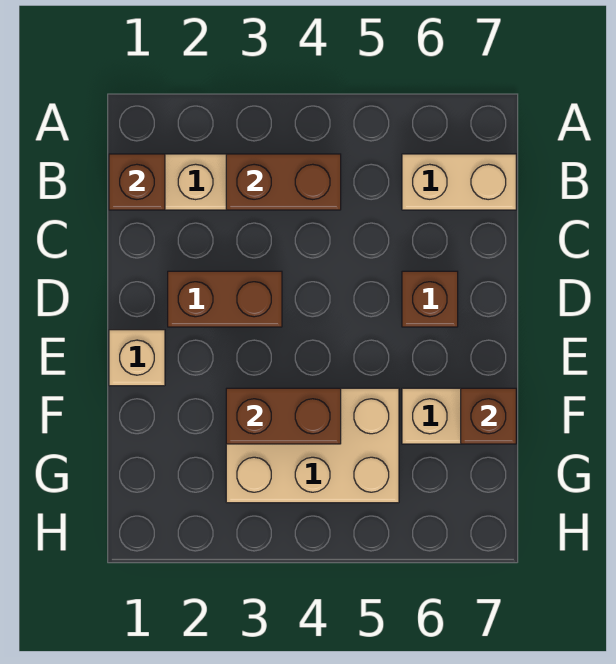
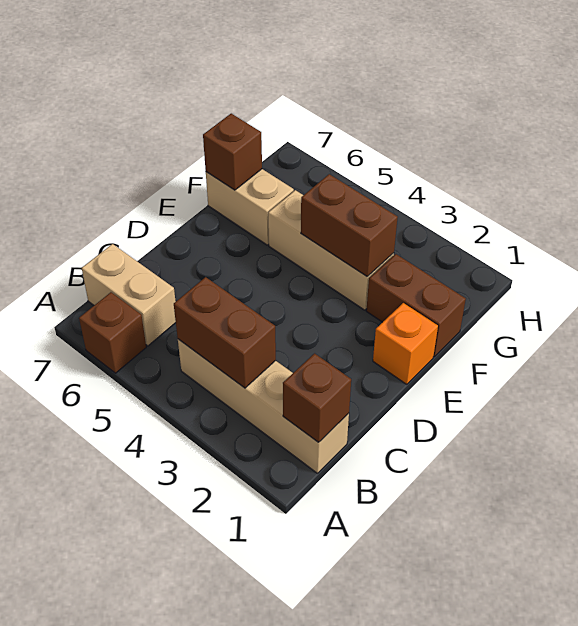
brown 1x2 brick [168,271,282,327] -> brown 1x2 brick moved to [366,254,466,357]
brown 1x1 brick [402,271,458,327] -> brown 1x1 brick moved to [79,292,146,373]
tan 1x1 brick [109,330,165,386] -> orange 1x1 brick [373,303,438,384]
tan 2x3 brick [226,388,399,503] -> tan 1x3 brick [268,190,394,310]

